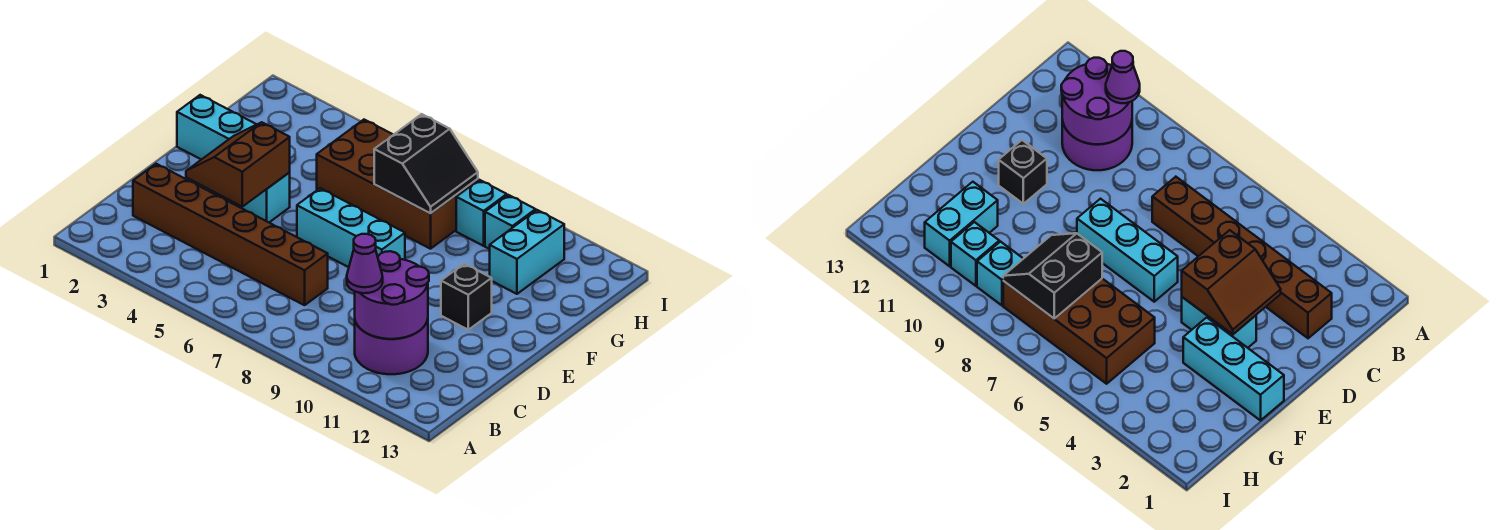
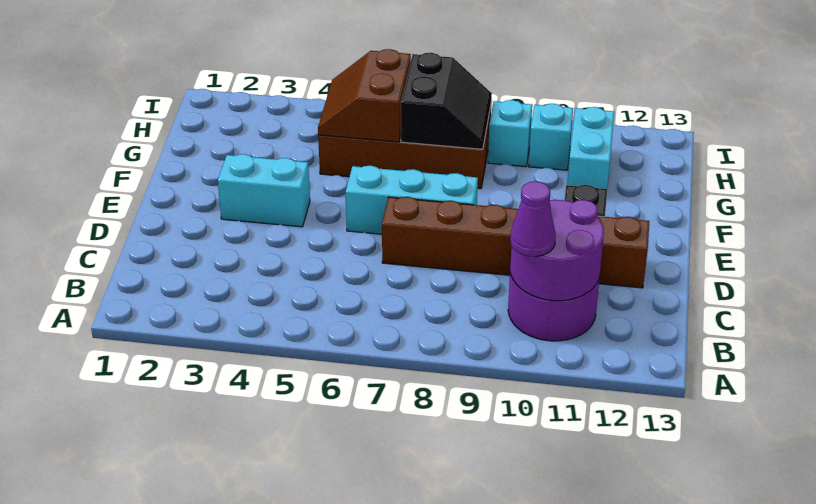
brown 1x6 brick [133,164,328,305] -> brown 1x6 brick moved to [382,197,649,288]
brown 2x2 slope [186,122,290,207] -> brown 2x2 slope moved to [318,49,411,142]
cyan 1x3 brick [177,95,257,160] -> none

